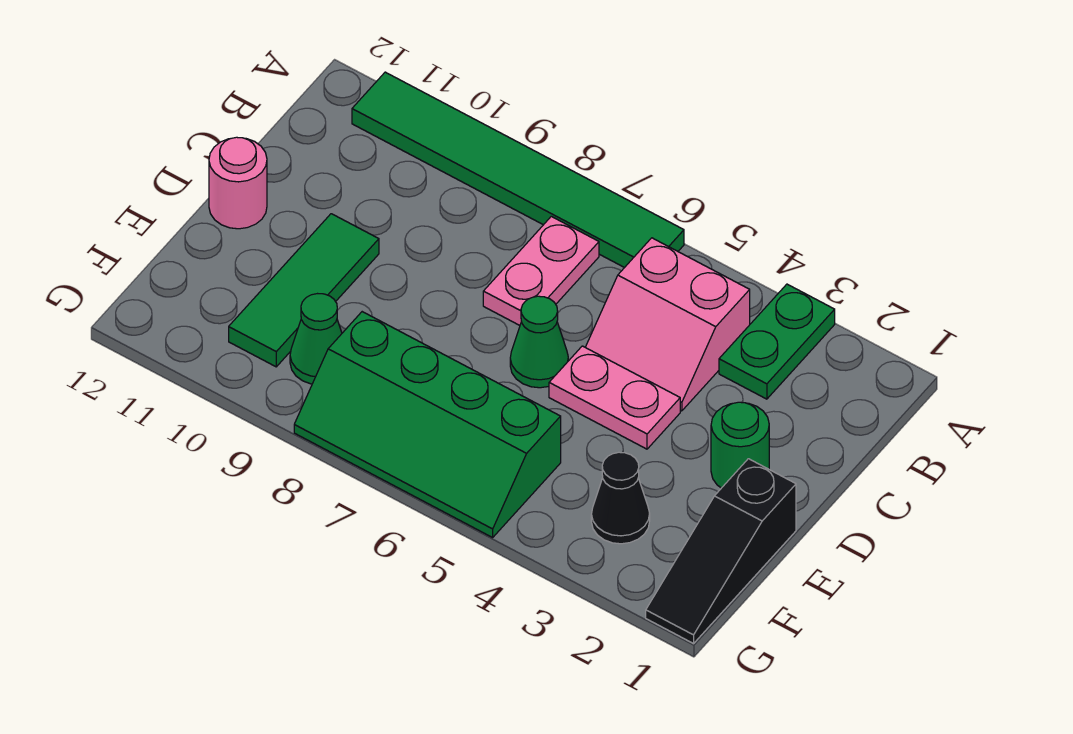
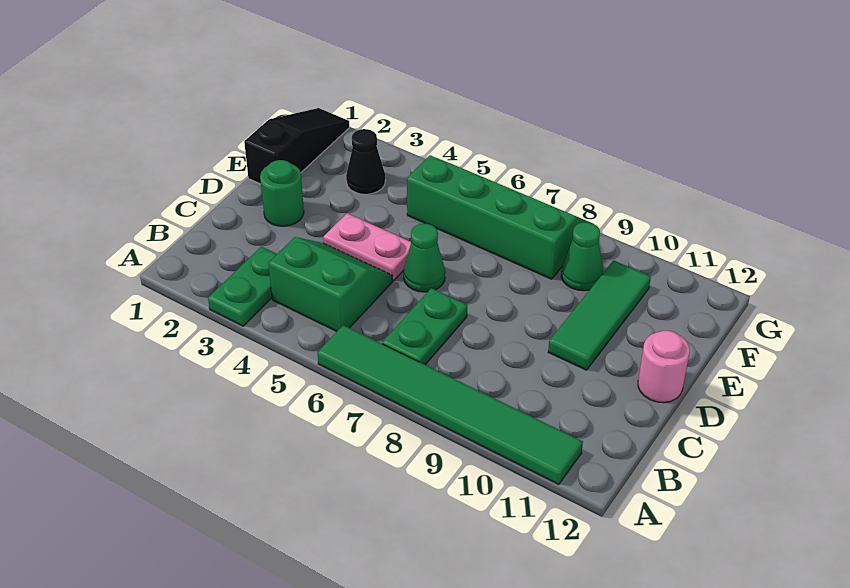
pink 2x2 slope [585,238,750,411] -> green 2x2 slope [268,237,393,332]
pink 1x2 plate [483,216,599,325] -> green 1x2 plate [382,288,467,365]

